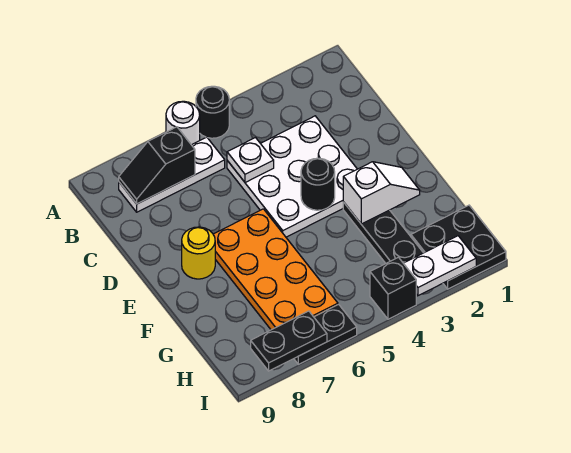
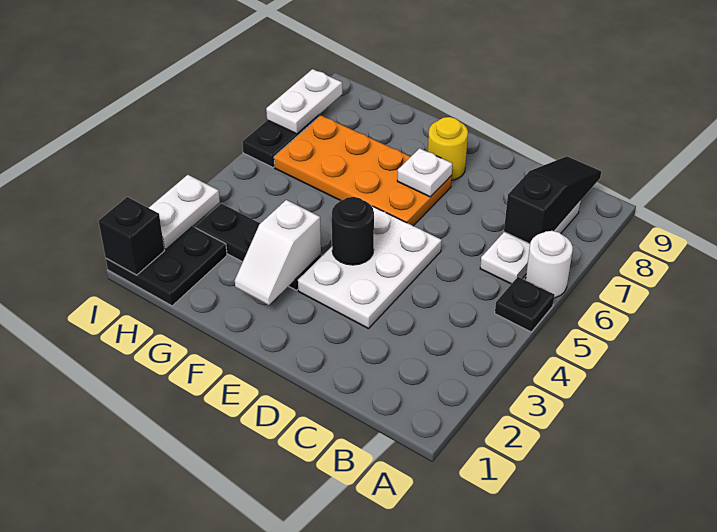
black 1x1 round brick [196,86,229,138] -> black 1x1 plate [495,277,554,332]
black 1x2 slope [119,127,195,204] -> black 1x3 slope [504,156,601,244]
white 3x3 plate [227,116,357,237] -> white 2x3 plate [298,206,442,329]
white 1x1 plate [227,138,274,183] -> white 1x1 plate moved to [397,148,452,197]
black 1x1 brick [370,257,416,319] -> black 1x1 brick moved to [99,197,164,275]
black 1x2 plate [251,311,327,371] -> white 1x2 plate [266,69,342,134]

